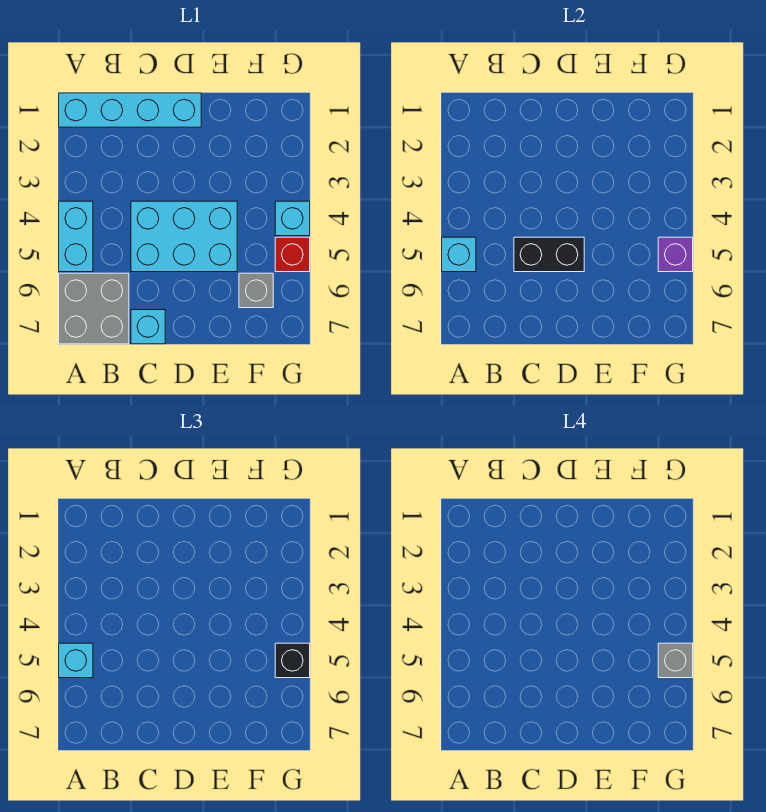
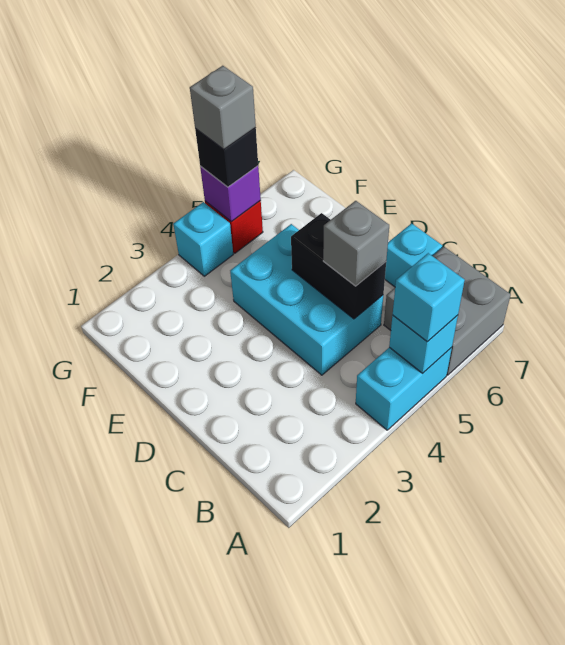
cyan 1x4 brick [59,93,201,127] -> none
grey 1x1 brick [239,273,273,308] -> grey 1x1 brick moved to [323,201,389,286]

